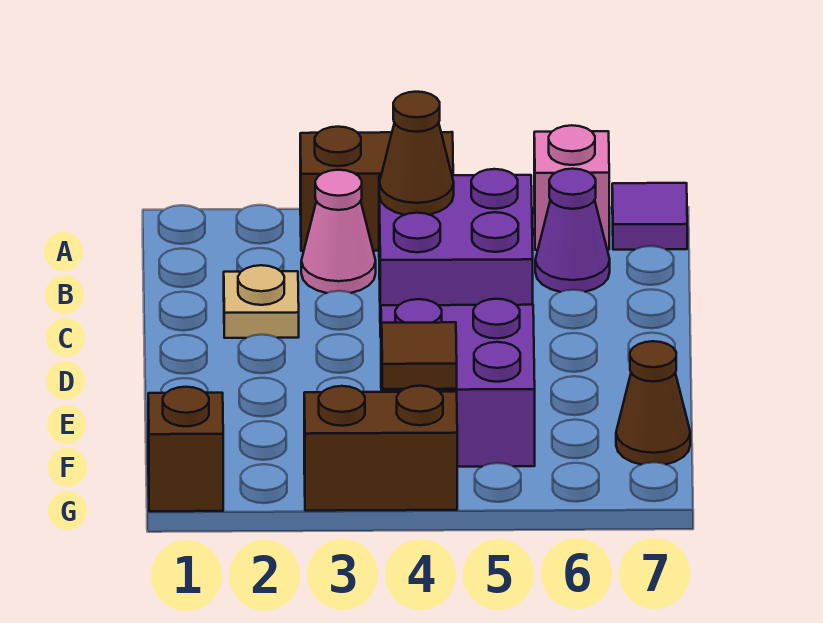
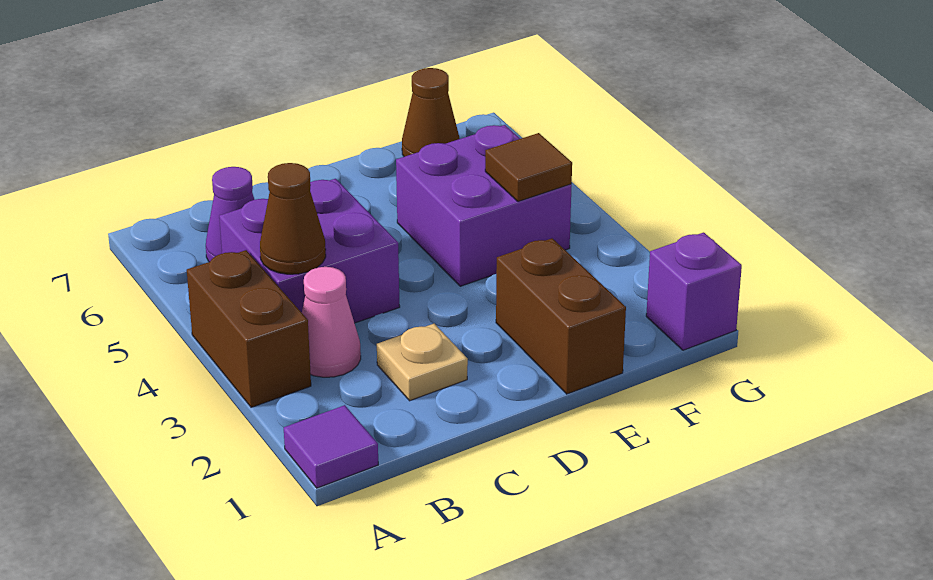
pink 1x1 brick [534,125,609,250] -> none
purple 1x1 tile [612,183,687,250] -> purple 1x1 tile moved to [284,405,378,488]
brown 1x1 brick [148,387,223,511] -> purple 1x1 brick [646,232,742,350]
brown 1x2 brick [304,386,457,511] -> brown 1x2 brick moved to [496,238,626,394]

